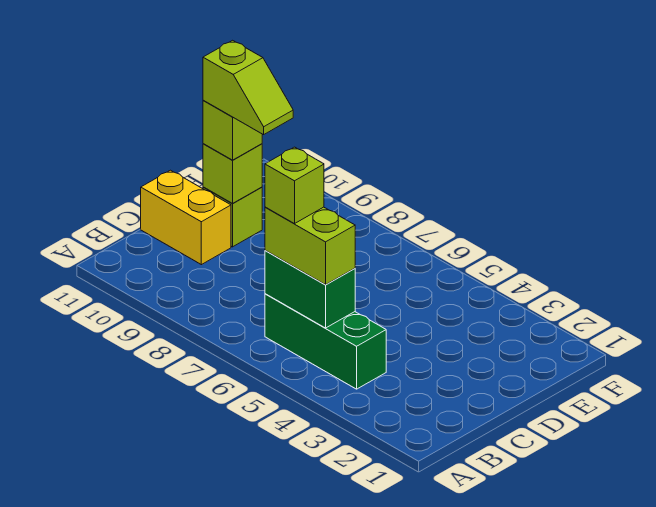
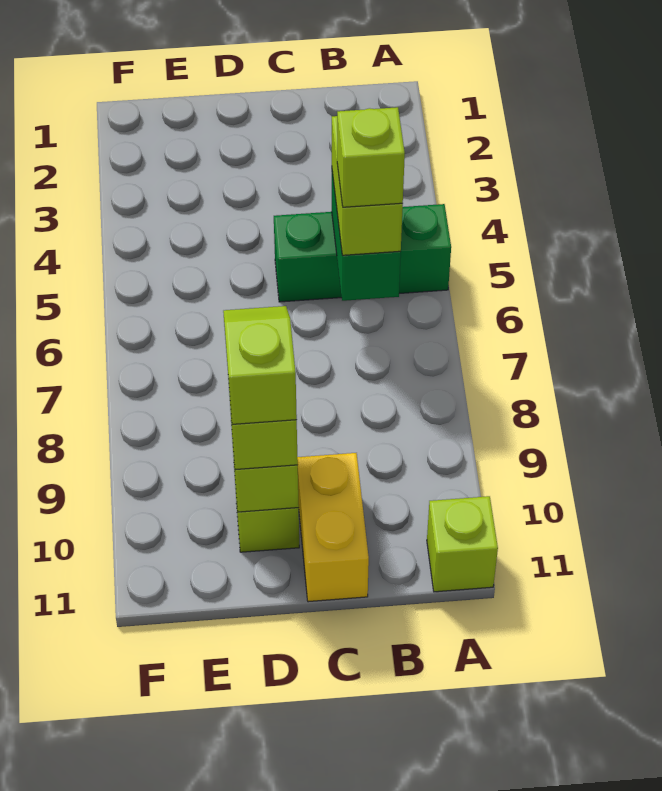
none -> lime 1x1 brick [427,496,498,592]
green 1x3 brick [265,294,386,389] -> green 1x3 brick turned to [274,204,451,302]

